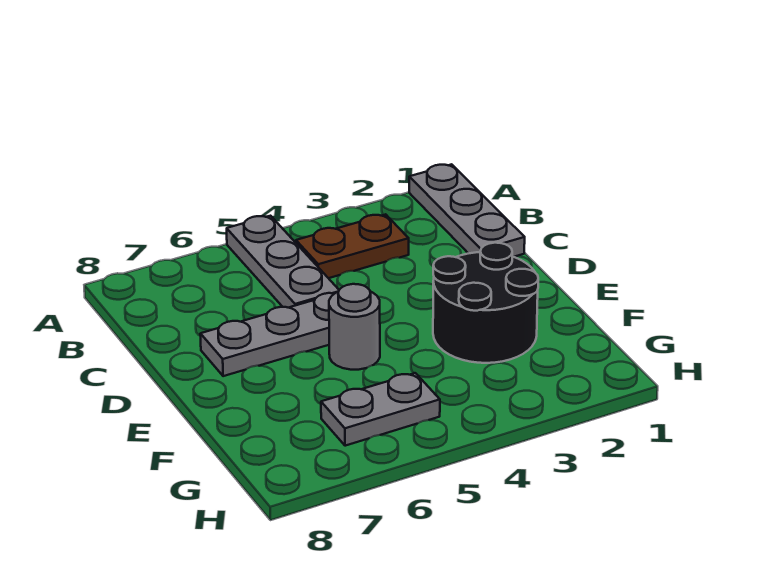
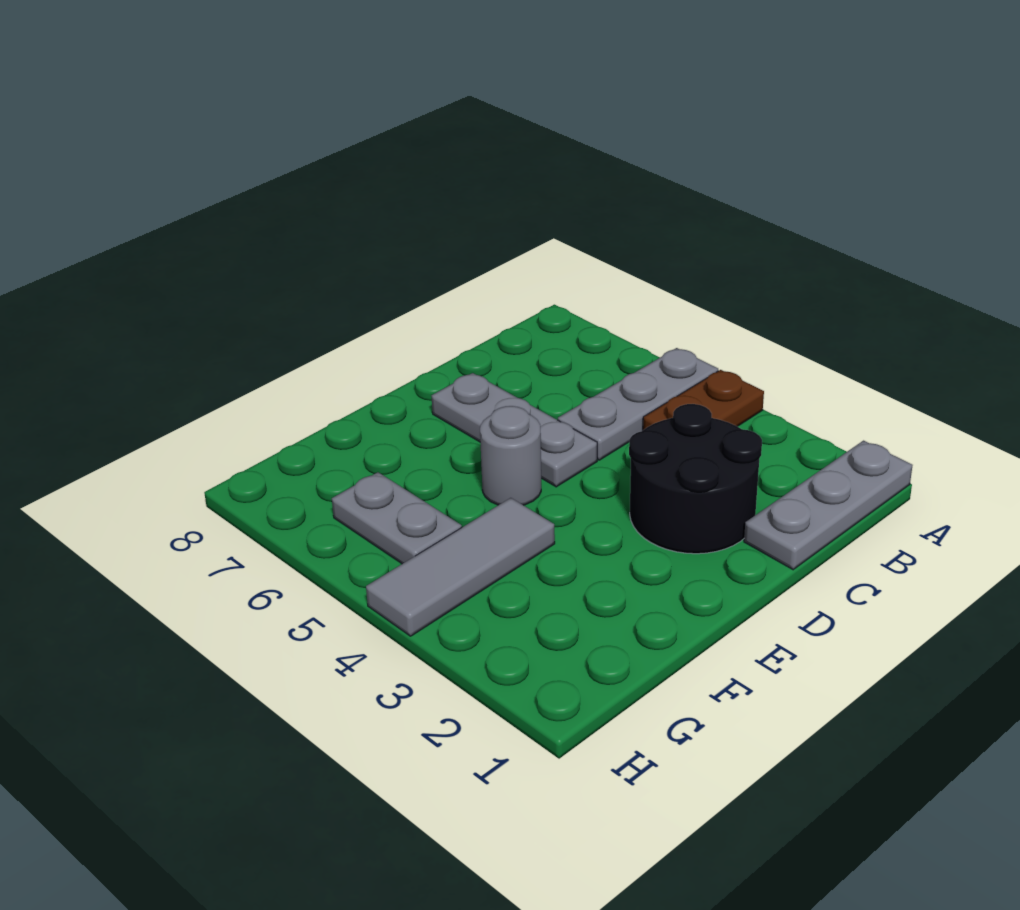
brown 1x2 plate [296,214,409,278] -> brown 1x2 plate turned to [643,370,764,430]
black 2x2 round brick [433,243,538,363] -> black 2x2 round brick moved to [629,404,762,554]
none -> grey 1x3 tile [366,498,555,636]

